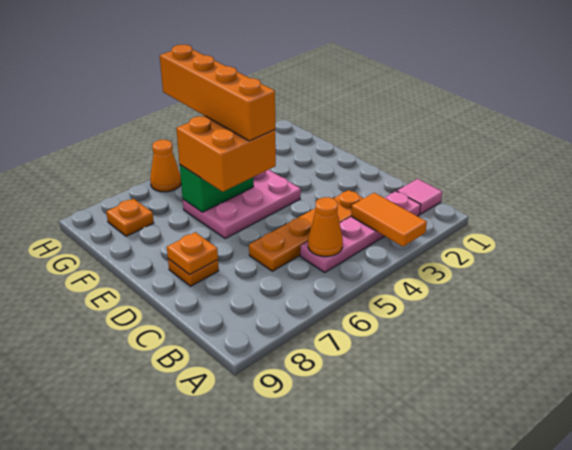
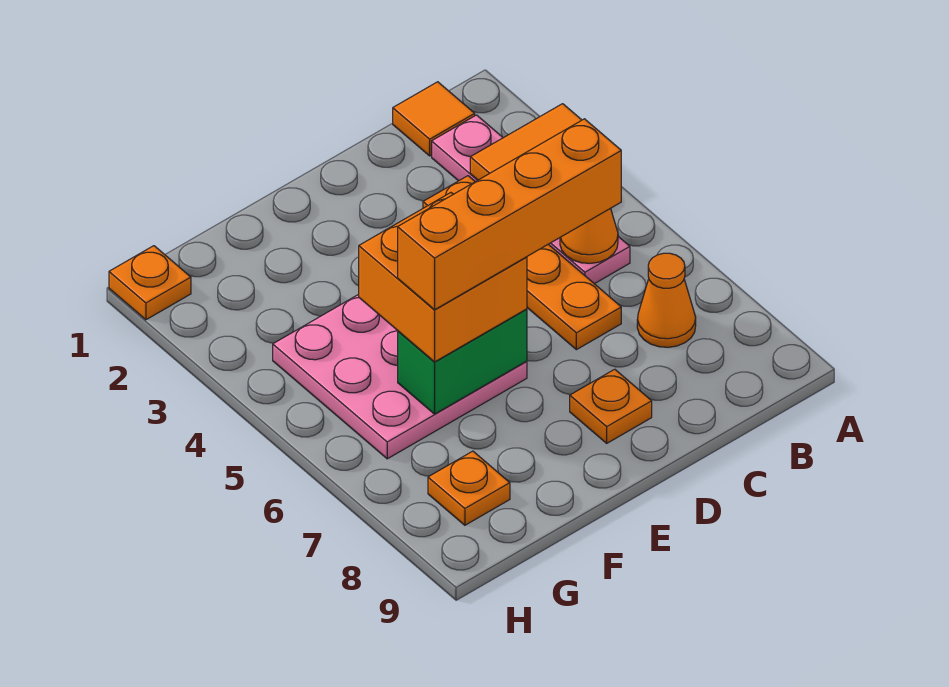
pink 1x1 tile [397,179,442,214] -> orange 1x1 tile [393,82,475,156]
orange 1x1 plate [167,232,218,275] -> orange 1x1 plate moved to [109,246,191,320]
pink 2x3 plate [183,170,301,238] -> pink 3x3 plate [273,294,527,459]
orange 1x4 brick [160,45,275,141] -> orange 1x4 brick moved to [398,119,621,310]
green 1x2 brick [180,165,254,212] -> green 1x2 brick turned to [398,309,527,414]
orange 1x1 cone [150,140,181,192] -> orange 1x1 cone moved to [637,253,696,347]

